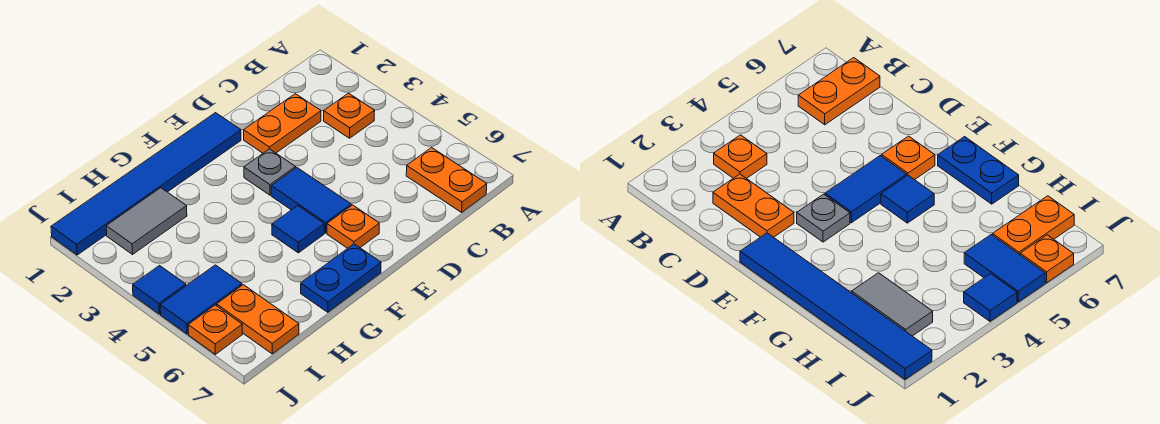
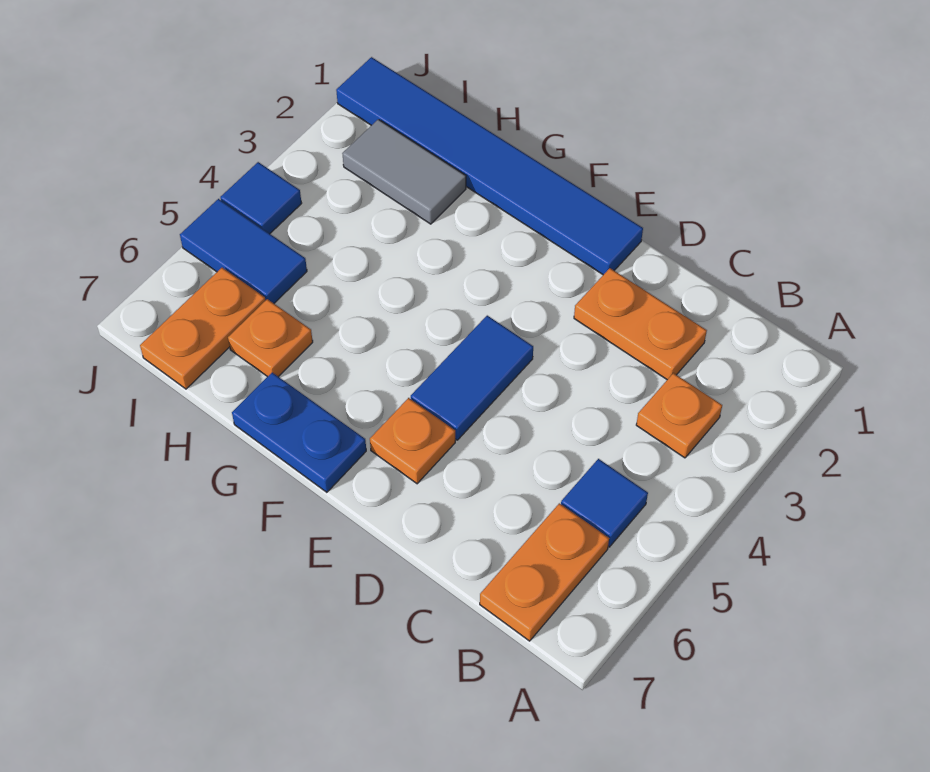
grey 1x1 plate [244,149,296,195] -> none
blue 1x1 tile [272,206,324,253] -> blue 1x1 tile moved to [561,459,648,547]
orange 1x1 plate [188,305,242,354] -> orange 1x1 plate moved to [228,299,313,377]

